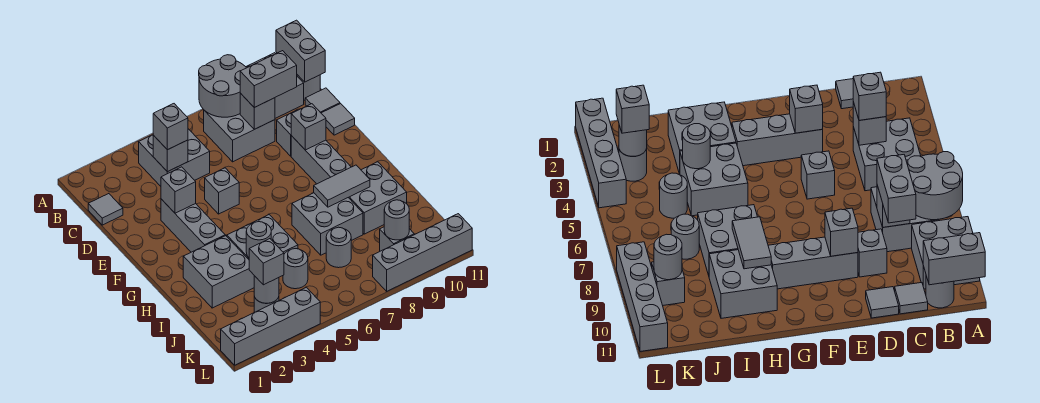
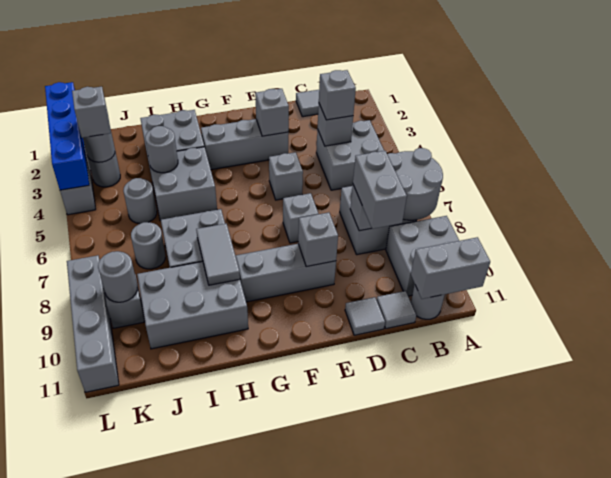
grey 1x1 brick [277,110,298,156] -> grey 1x1 brick moved to [283,193,319,243]
grey 2x2 brick [349,162,407,234] -> grey 2x3 brick [137,262,248,349]
none -> blue 1x4 brick [45,82,89,190]

